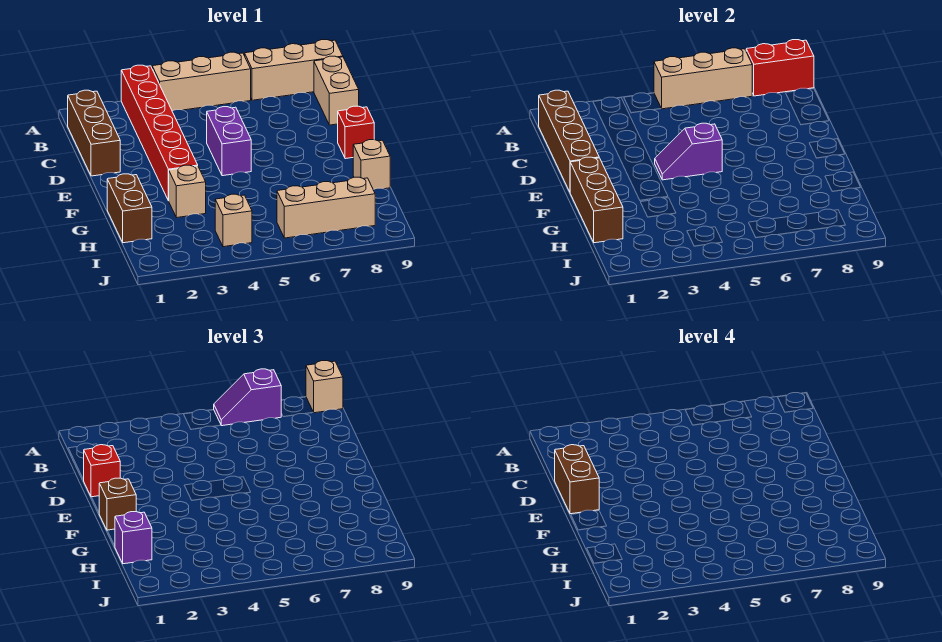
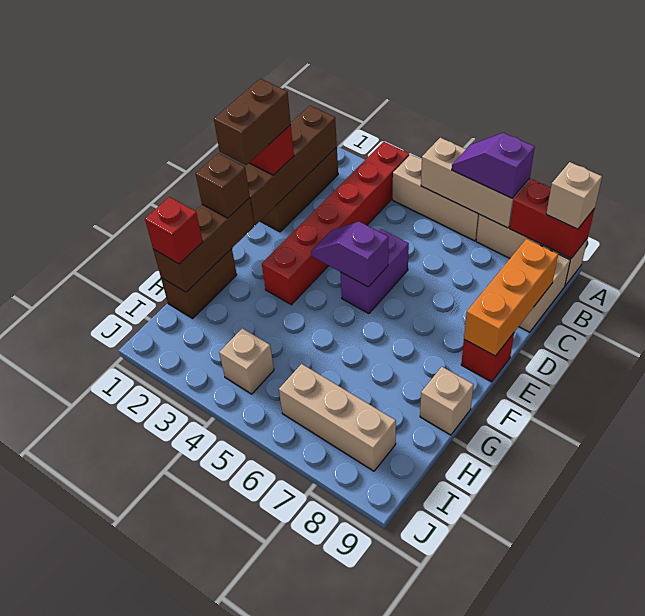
none -> orange 1x3 brick [464,239,558,356]
tan 1x1 brick [169,165,206,218] -> none
purple 1x1 brick [115,512,152,564] -> red 1x1 brick [145,197,203,264]

